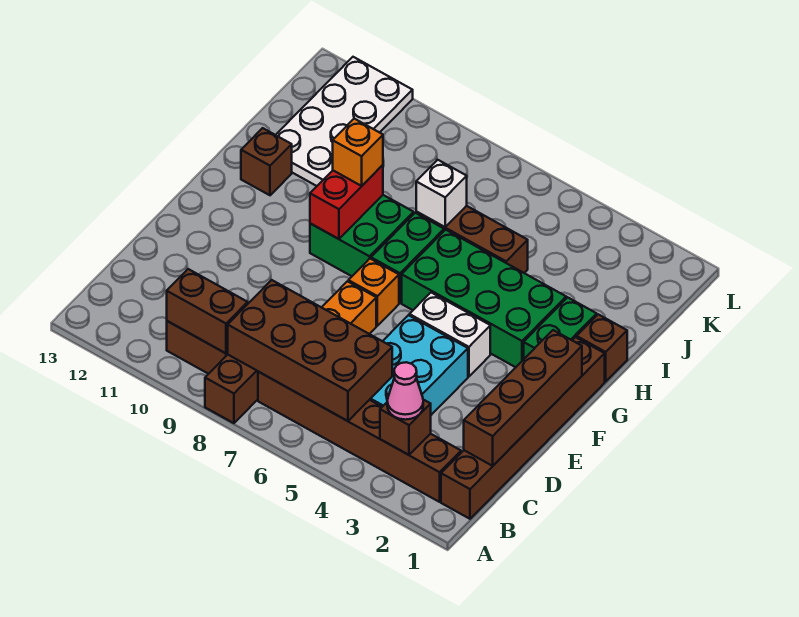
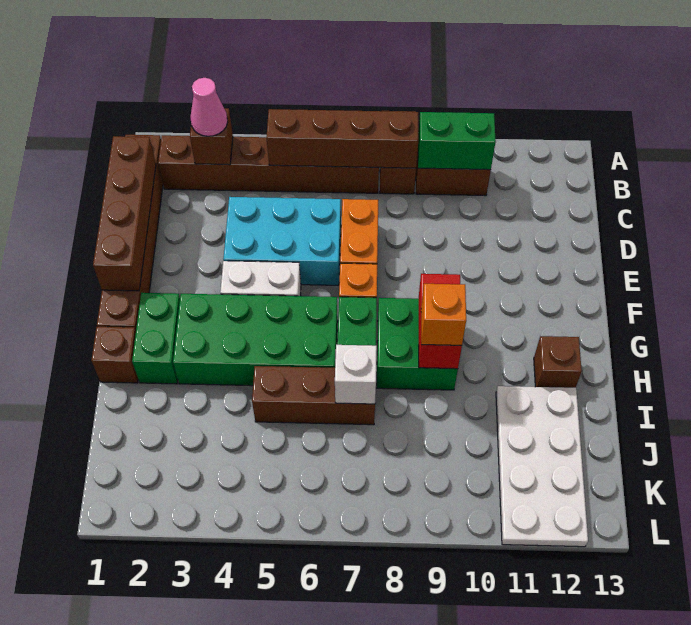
brown 2x4 brick [228,280,392,421] -> brown 1x4 brick [266,109,418,168]
brown 1x2 brick [167,269,248,353] -> green 1x2 brick [418,112,496,170]
cyan 2x3 brick [370,315,468,415] -> cyan 2x3 brick turned to [223,197,341,285]

